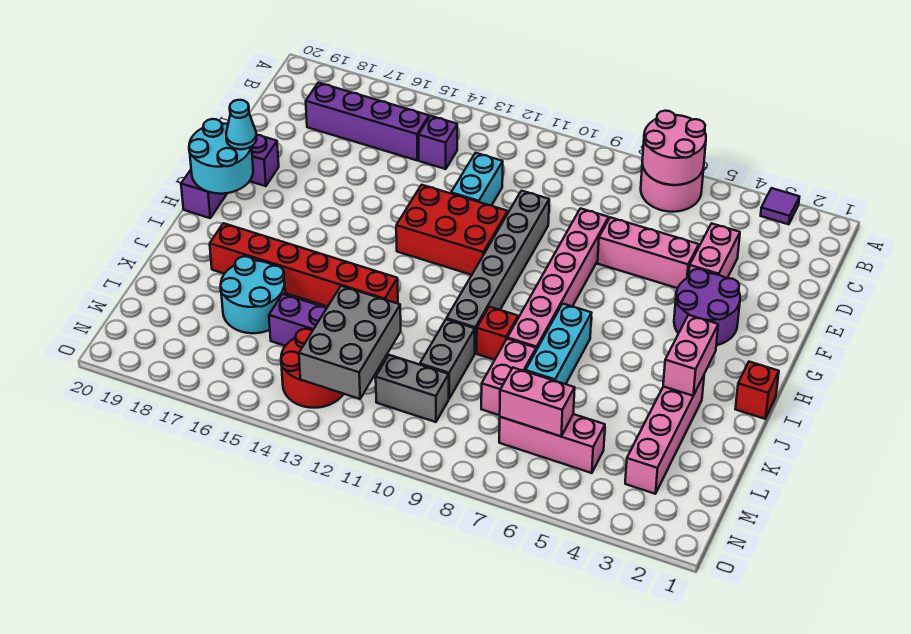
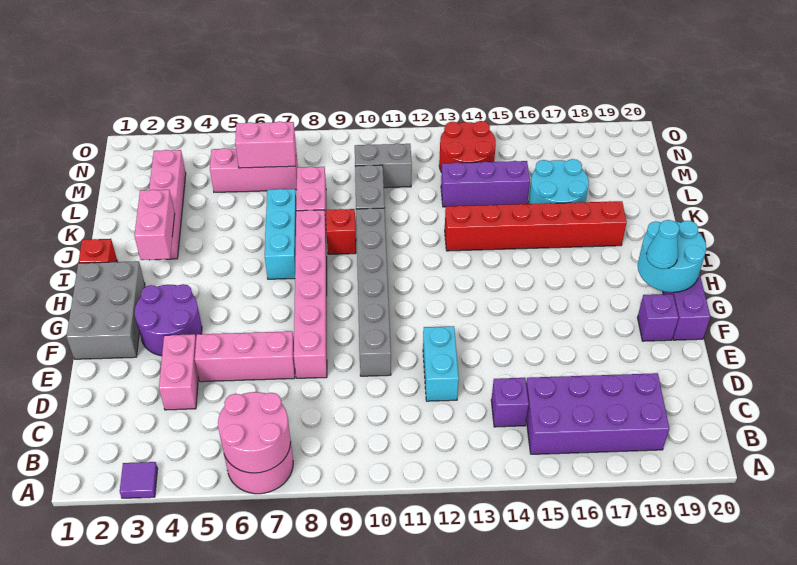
purple 1x4 brick [306,83,429,160] -> purple 2x4 brick [526,373,669,454]
red 2x3 brick [396,185,508,275] -> none
grey 2x3 brick [299,286,401,399] -> grey 2x3 brick moved to [66,261,145,359]

